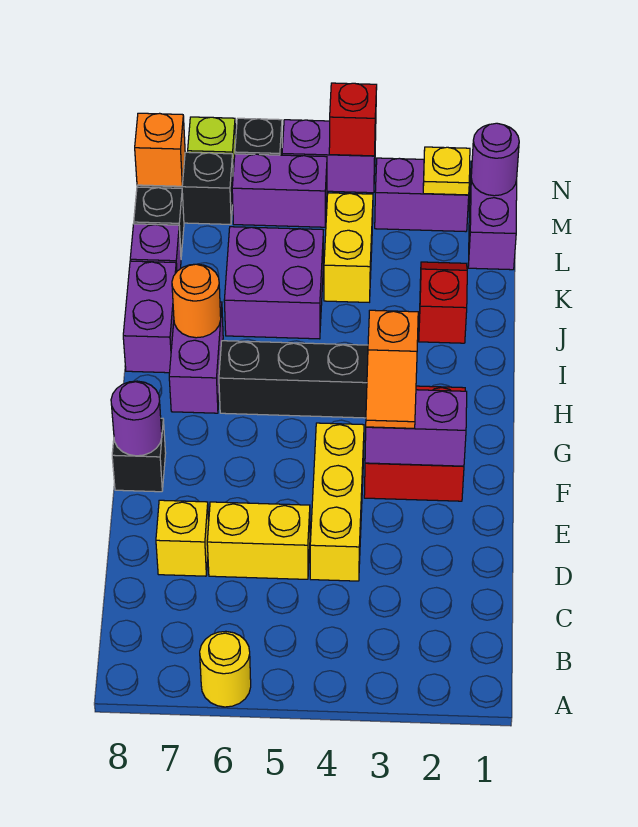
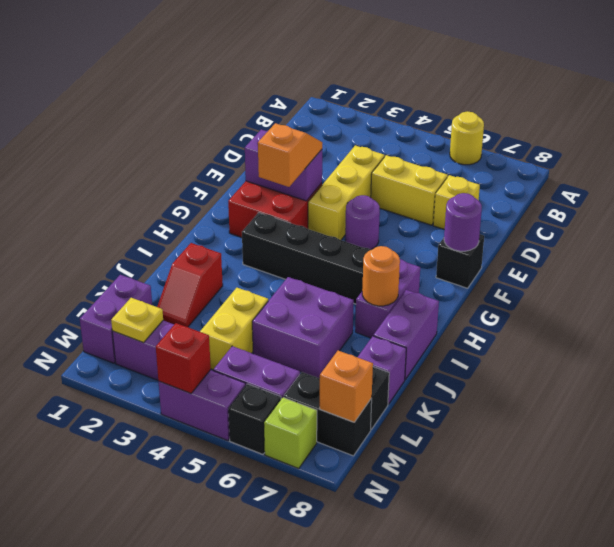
purple 1x1 round brick [471,123,519,196] -> purple 1x1 round brick moved to [345,195,380,250]

